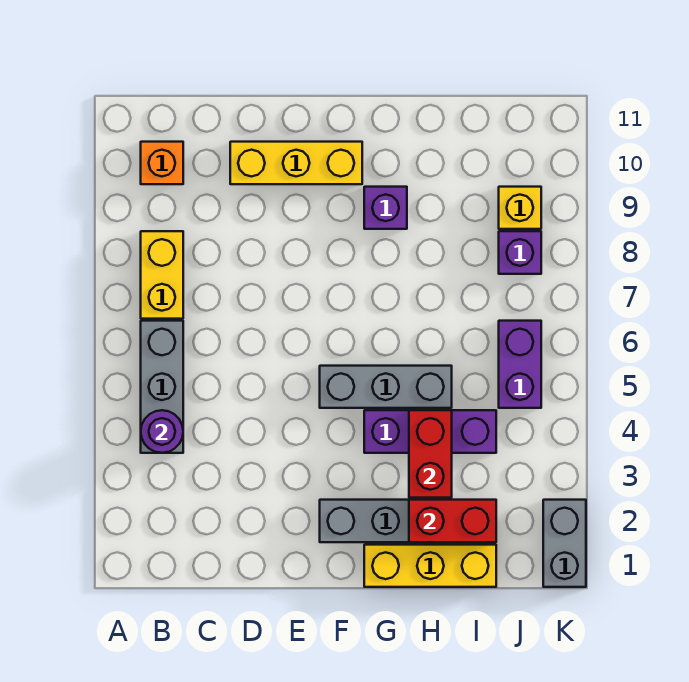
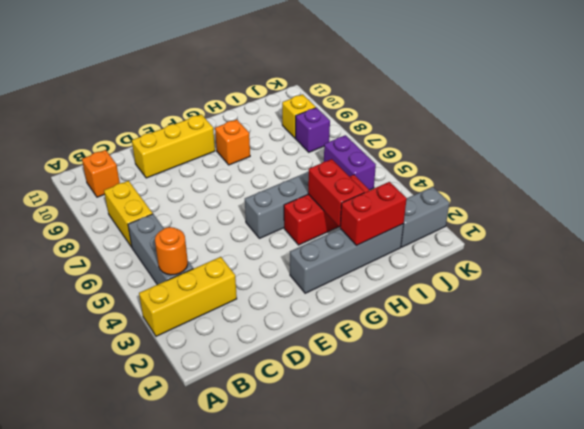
purple 1x1 round brick [141,410,183,453] -> orange 1x1 round brick [155,227,188,275]
yellow 1x3 brick [364,545,496,587] -> yellow 1x3 brick moved to [139,257,237,336]
purple 1x3 brick [364,410,496,453] -> red 1x3 brick [284,175,369,245]
purple 1x1 brick [364,187,407,229] -> orange 1x1 brick [215,119,250,165]
grey 1x2 brick [543,500,586,587] -> grey 1x2 brick turned to [401,187,450,247]

